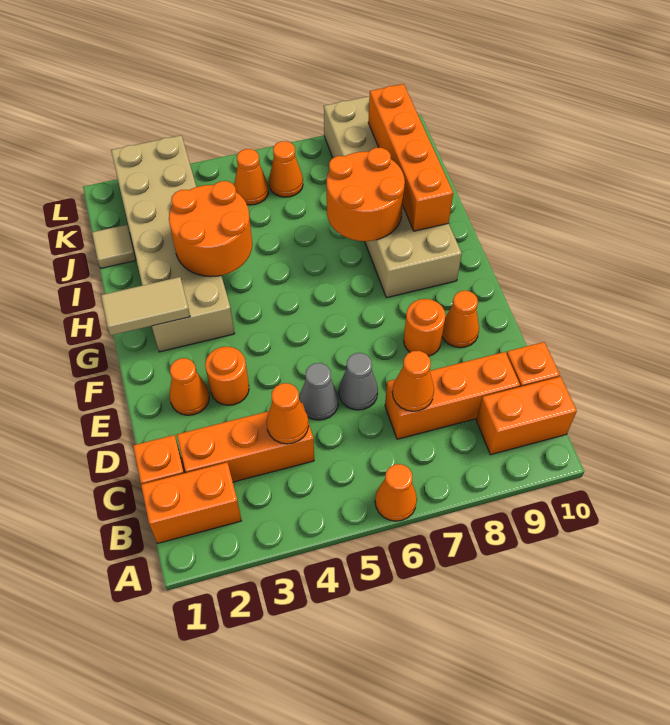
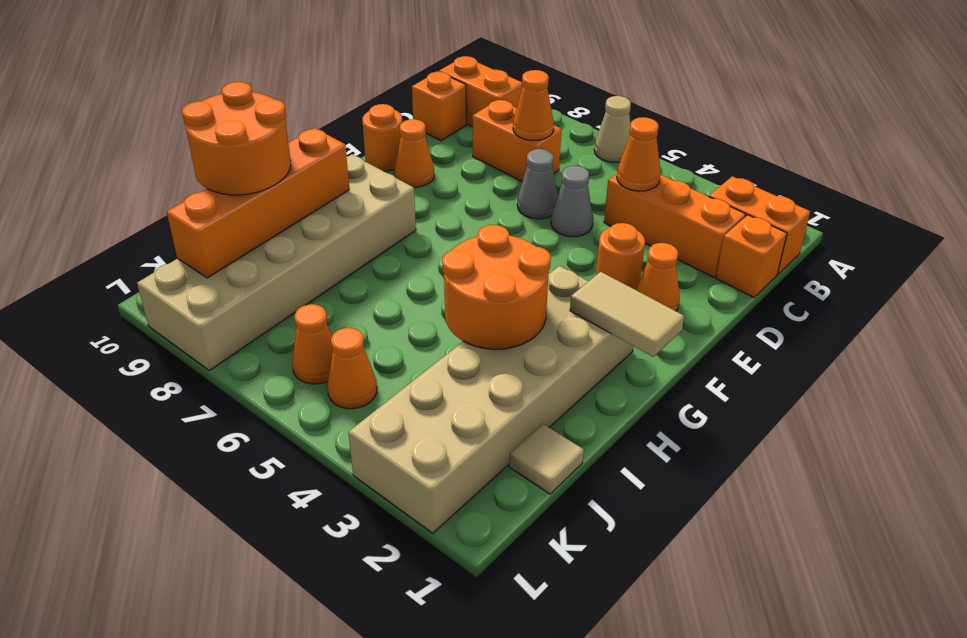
orange 1x1 cone [375,464,417,521] -> tan 1x1 cone [594,96,631,162]
orange 1x3 brick [385,352,520,439] -> orange 1x2 brick [473,99,562,182]
orange 1x1 round brick [404,299,446,356] -> orange 1x1 round brick moved to [362,104,402,171]
orange 2x2 round brick [327,148,405,241] -> orange 2x2 round brick moved to [182,82,291,195]

